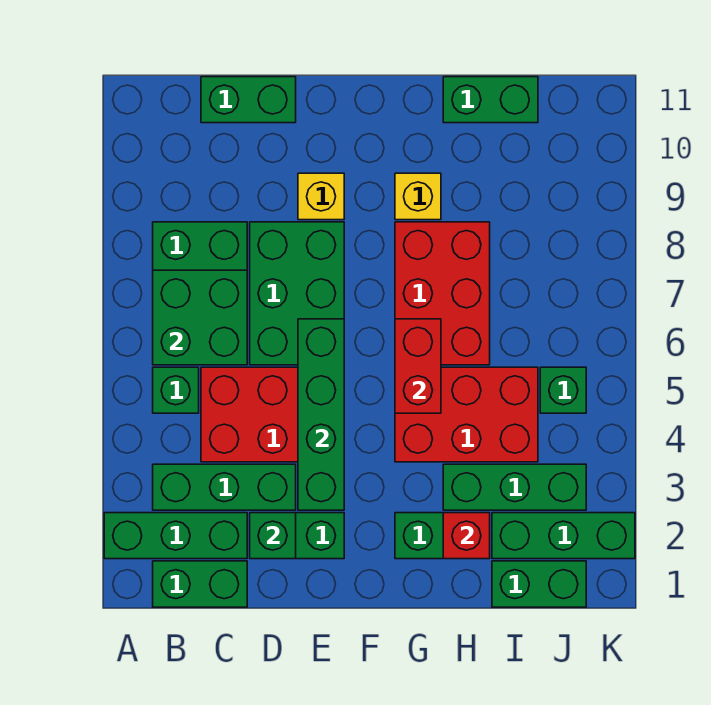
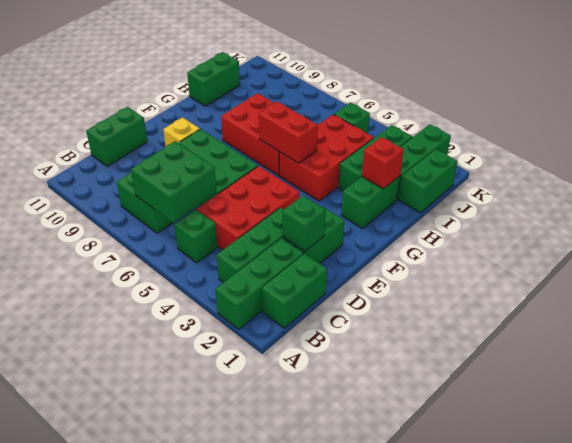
green 1x4 brick [298,319,344,510] -> none
yellow 1x1 brick [395,173,441,220] -> none

